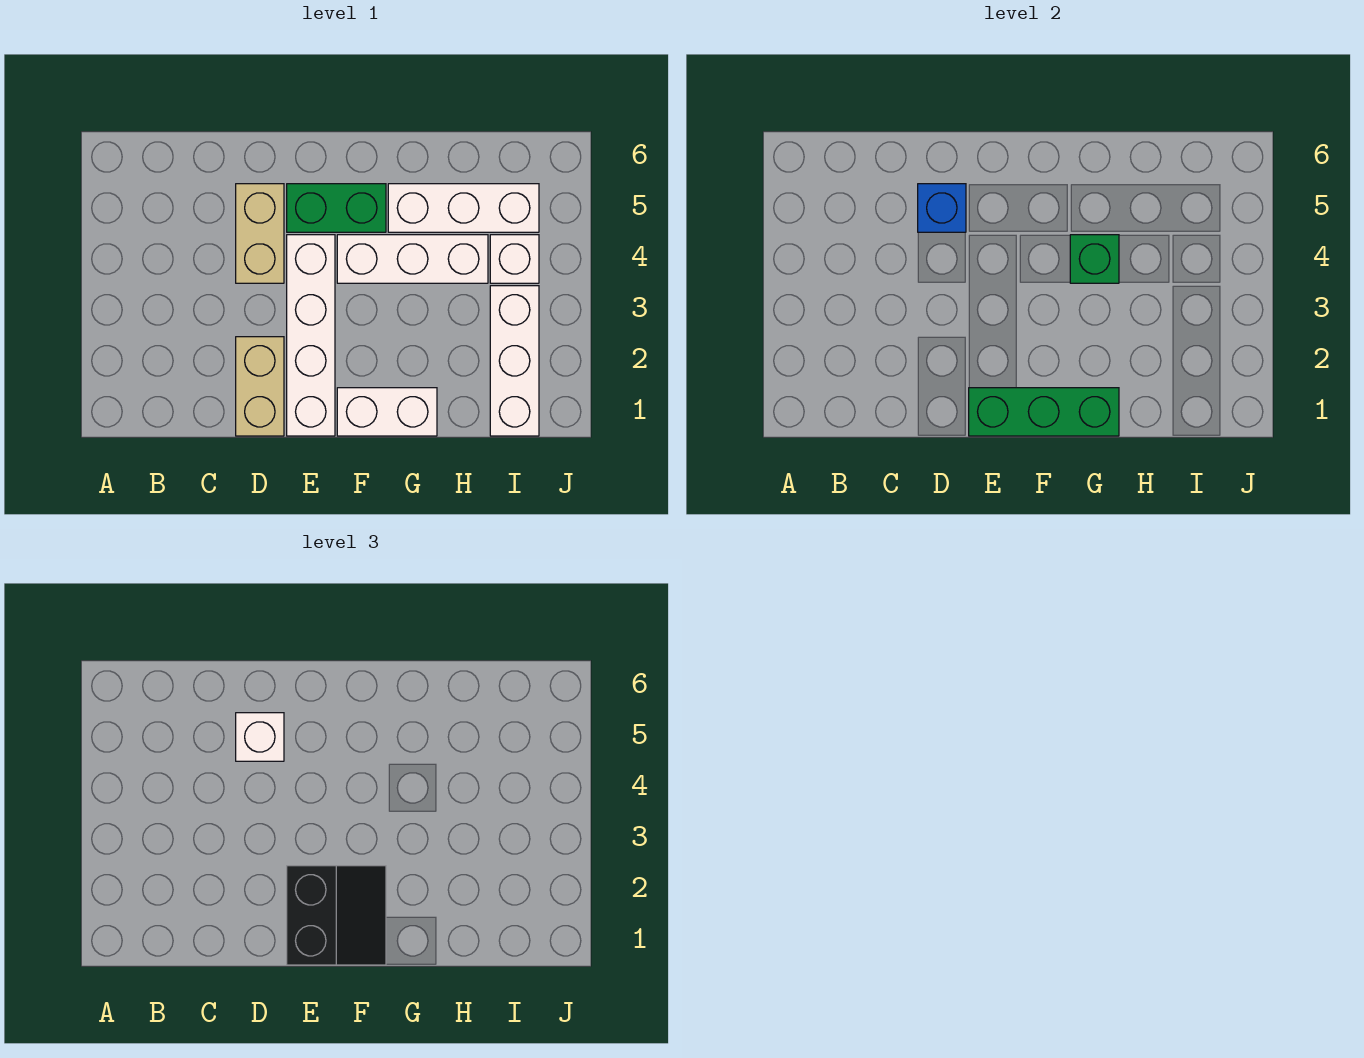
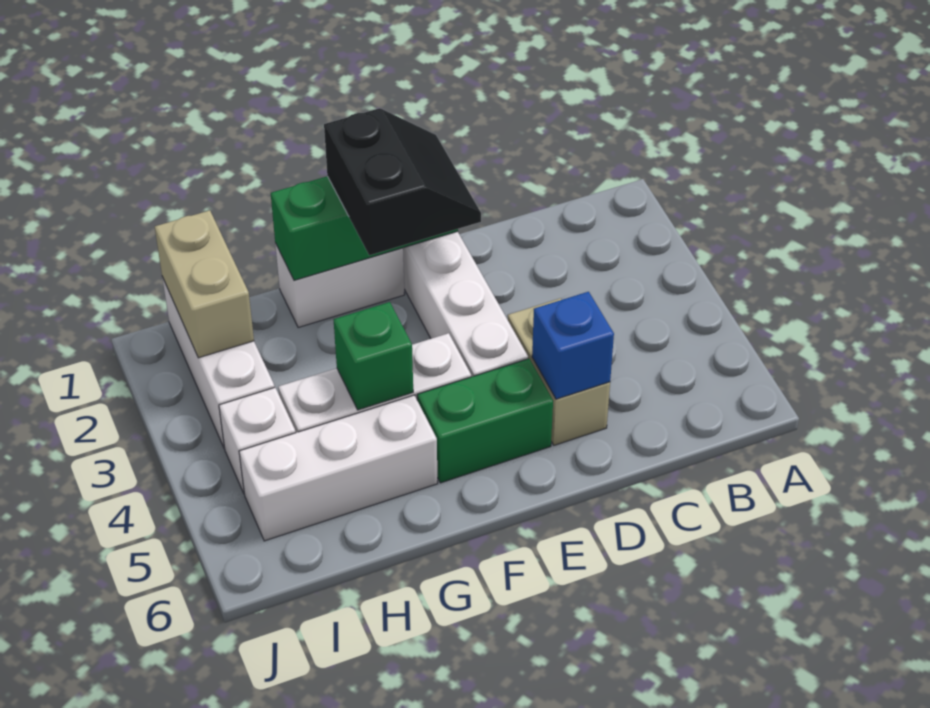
tan 1x2 brick [236,337,284,436] -> tan 1x2 brick moved to [155,210,254,358]
white 1x1 brick [236,713,284,761] -> none
black 2x2 slope [287,866,386,965] -> black 2x2 slope turned to [324,108,481,255]

